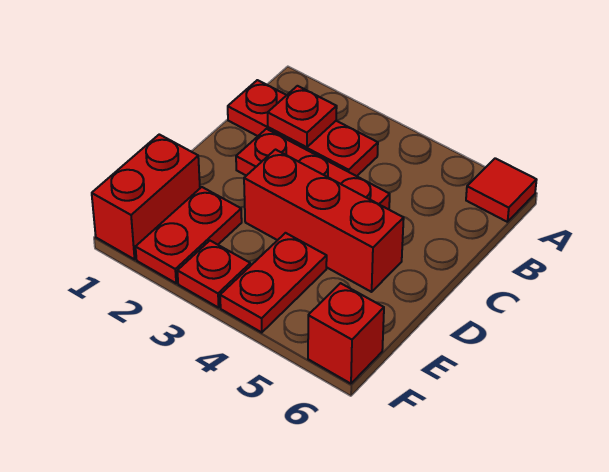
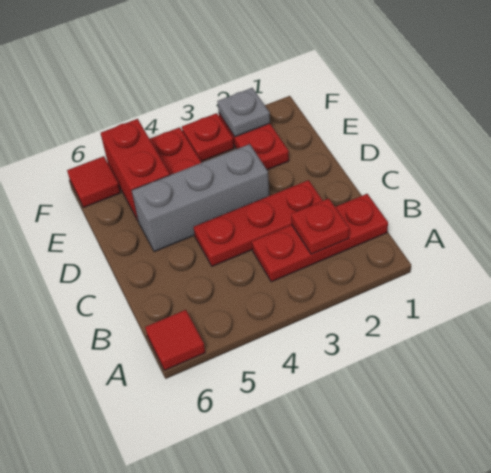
red 1x3 brick [244,150,404,292] -> grey 1x3 brick [132,144,269,252]
red 1x2 brick [92,134,200,259] -> red 1x2 brick moved to [101,119,170,220]
none -> grey 1x1 plate [218,88,270,137]
red 1x1 brick [308,283,384,384] -> red 1x1 tile [67,156,121,208]

